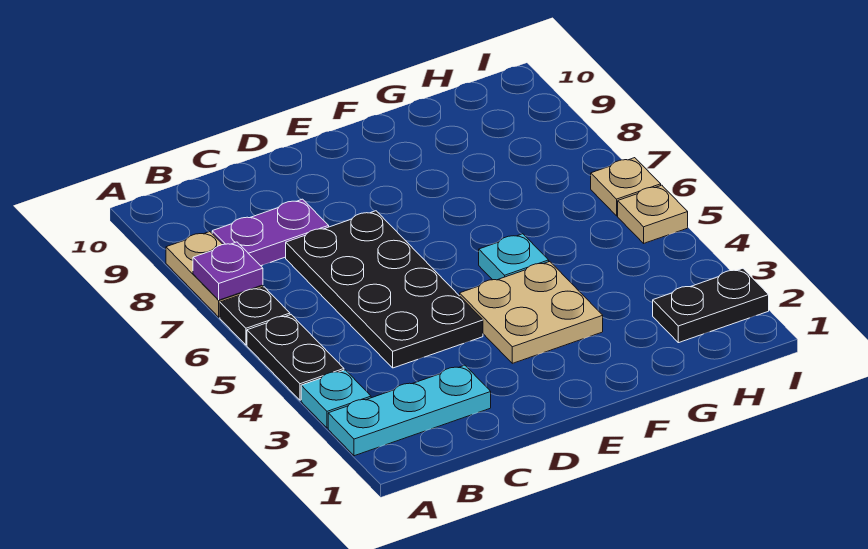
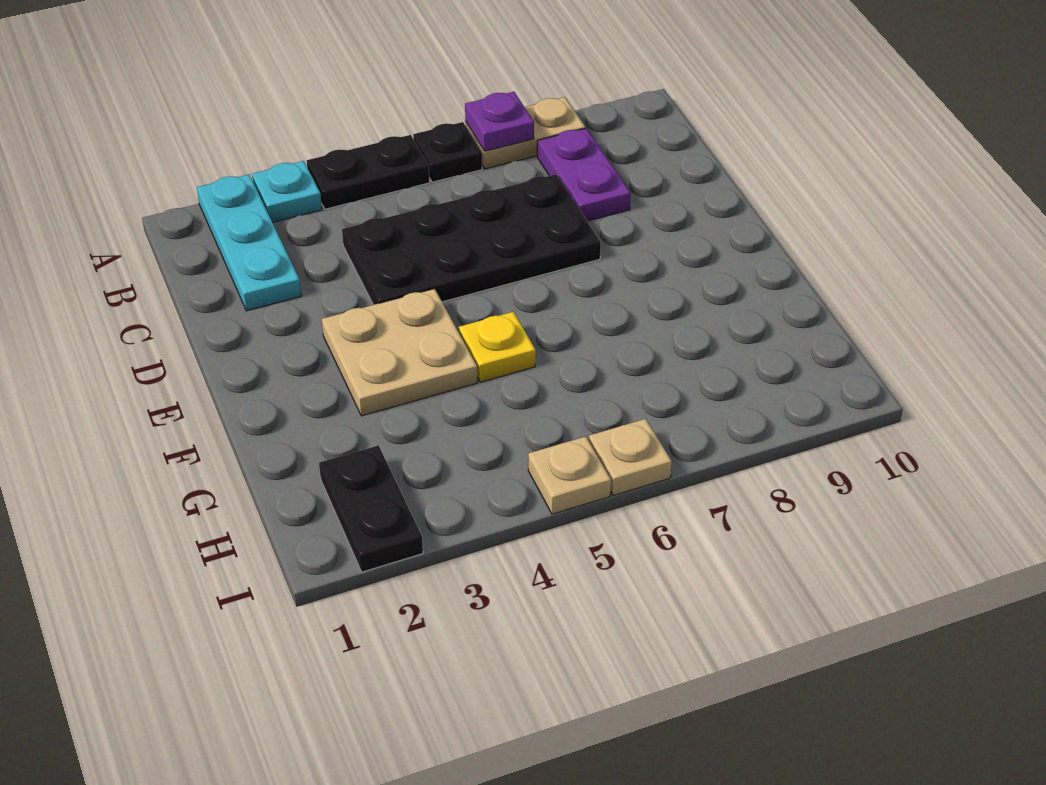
cyan 1x1 plate [479,234,549,280] -> yellow 1x1 plate [459,312,536,382]

